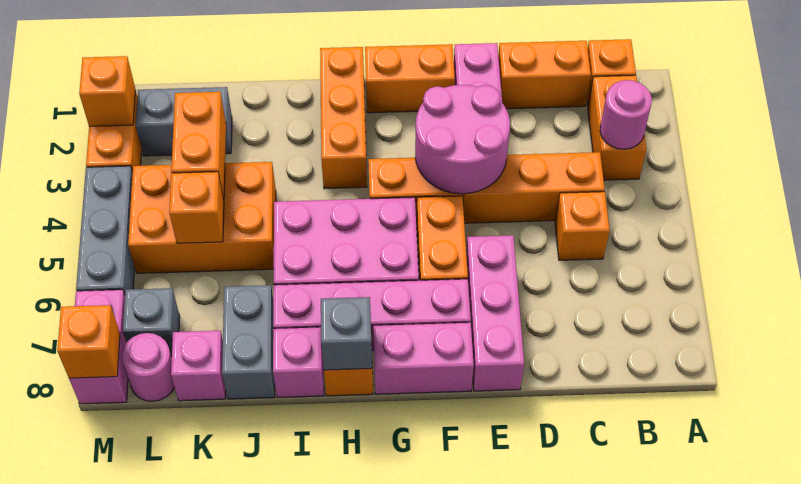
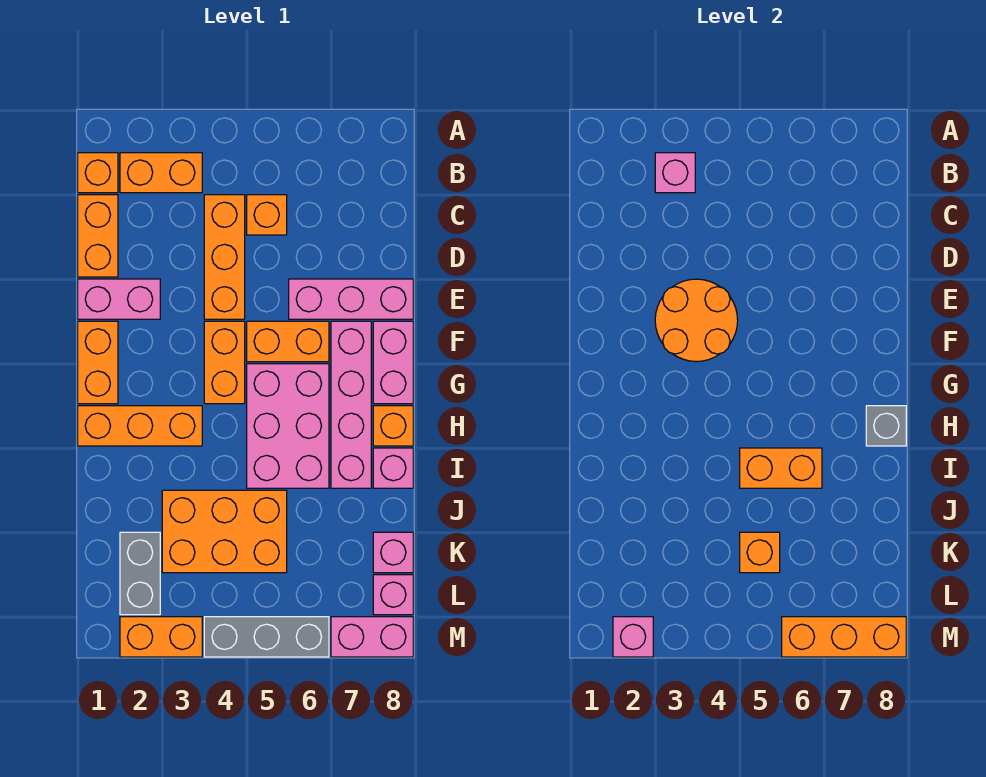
pink 1x1 round brick [600,80,652,149] -> pink 1x1 brick [655,153,695,193]
pink 2x2 round brick [415,85,510,194] -> orange 2x2 round brick [655,279,738,362]
orange 2x3 brick [128,162,276,273] -> orange 2x3 brick turned to [162,490,287,573]
grey 1x2 brick [222,285,275,399] -> none
orange 1x2 brick [171,92,226,200] -> orange 1x2 brick moved to [740,448,822,488]
grey 1x1 brick [123,288,180,357] -> none
pink 1x1 round brick [121,333,175,401] -> pink 1x1 brick [373,575,413,615]
orange 1x1 brick [79,56,136,126] -> pink 1x1 brick [613,617,653,657]
orange 1x1 brick [57,305,120,378] -> orange 1x3 brick [782,617,906,657]

